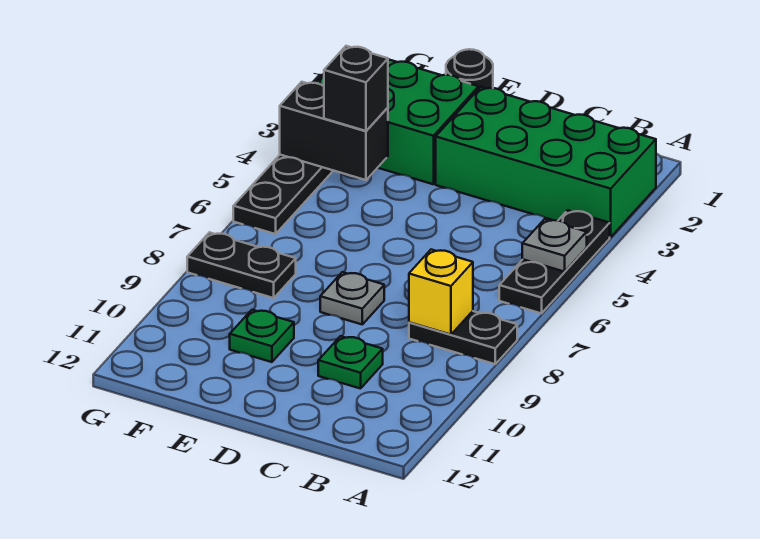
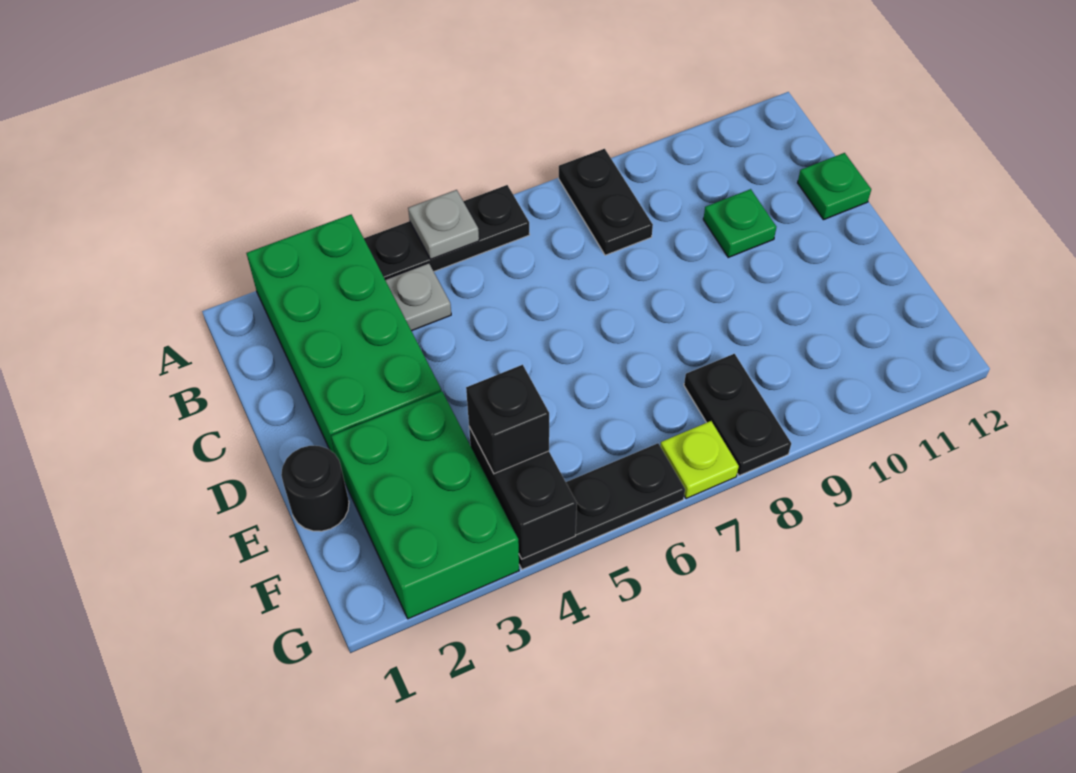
yellow 1x1 brick [409,250,473,335] -> none
grey 1x1 plate [320,272,384,324] -> grey 1x1 plate moved to [385,263,451,331]
green 1x1 plate [230,310,294,362] -> green 1x1 plate moved to [798,153,871,220]
none -> lime 1x1 plate [660,421,739,499]

